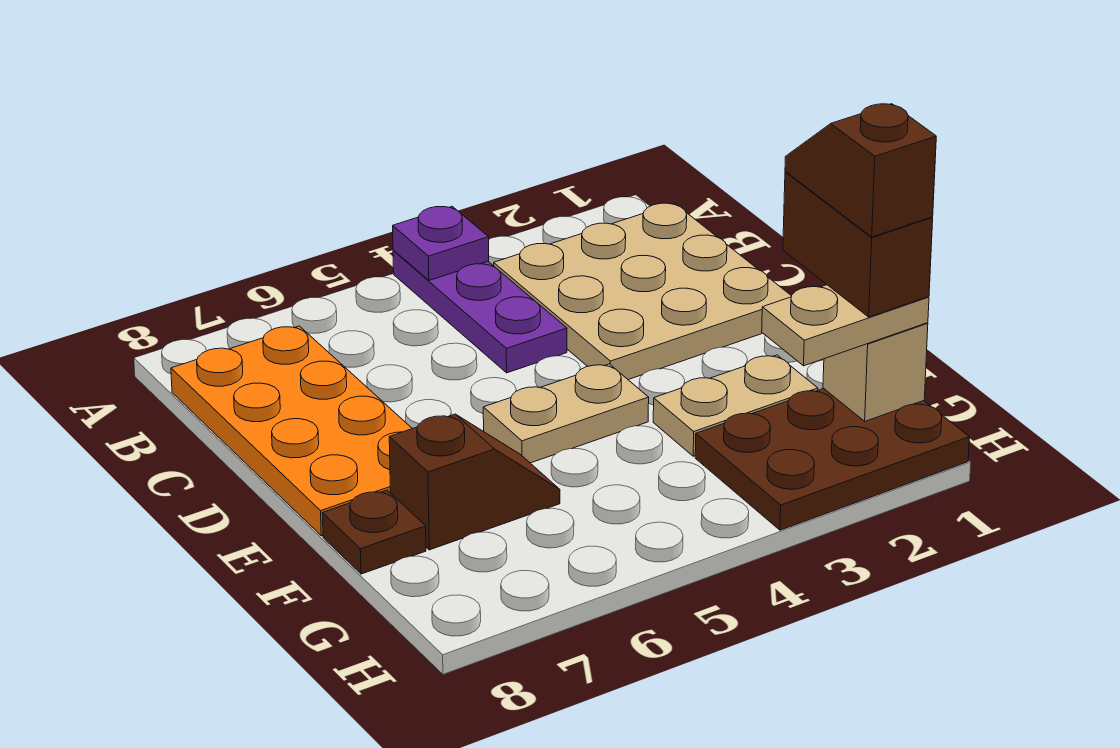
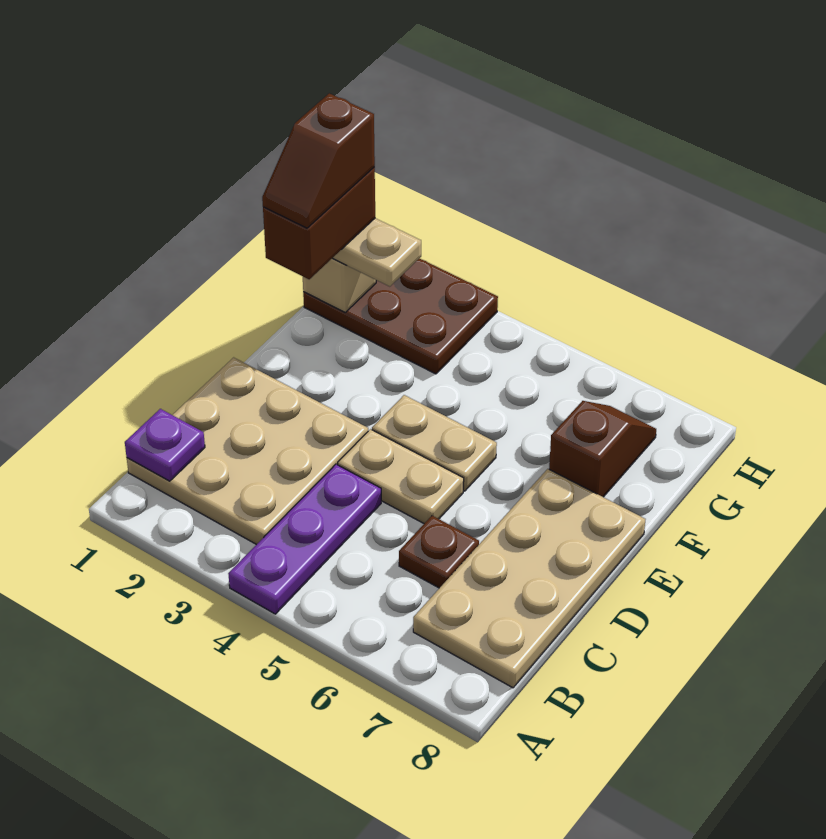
purple 1x1 plate [393,206,489,280] -> purple 1x1 plate moved to [125,409,205,481]
orange 2x4 plate [171,326,412,536] -> tan 2x4 plate [413,469,646,688]
tan 1x2 plate [653,355,818,456] -> tan 1x2 plate moved to [338,429,464,523]
brown 1x2 slope [389,414,560,550] -> brown 1x2 slope turned to [549,401,656,497]
brown 1x1 plate [322,490,426,574] -> brown 1x1 plate moved to [399,516,479,588]

